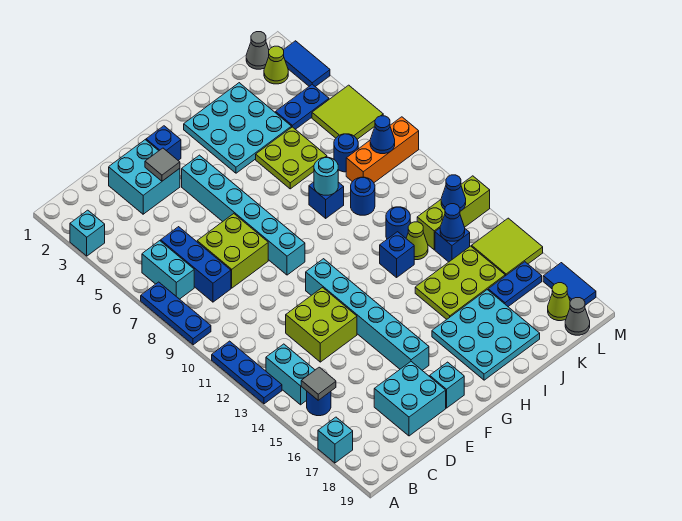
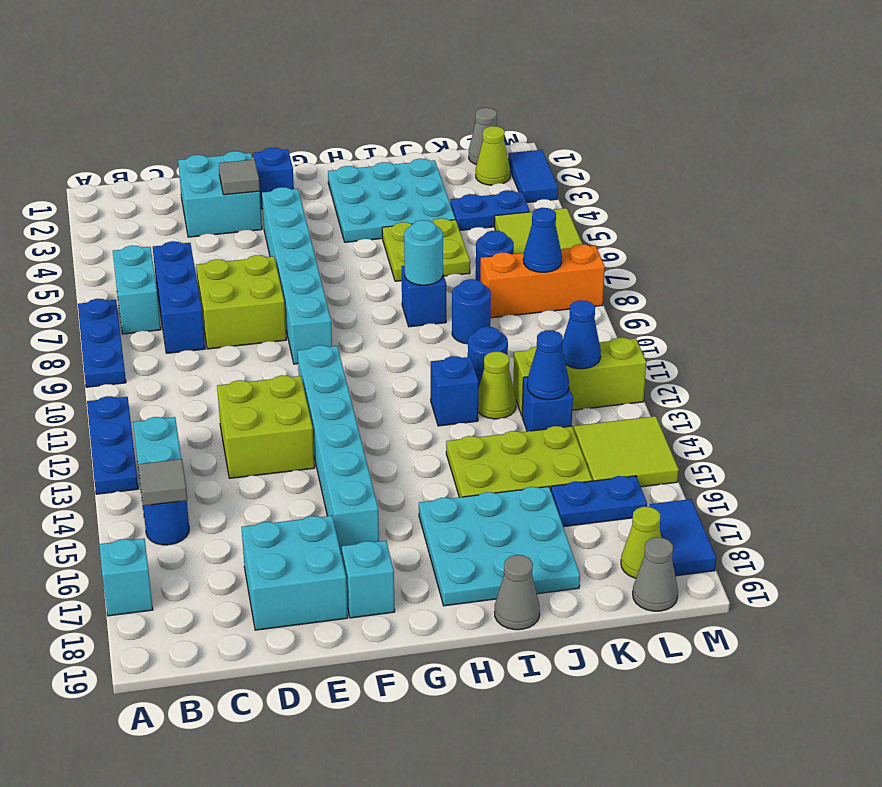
cyan 1x1 brick [70,210,105,256] -> none
none -> grey 1x1 cone [495,555,540,630]

